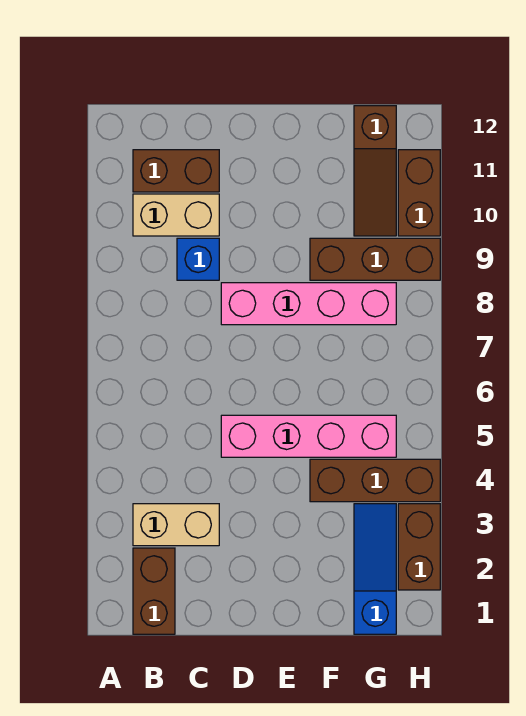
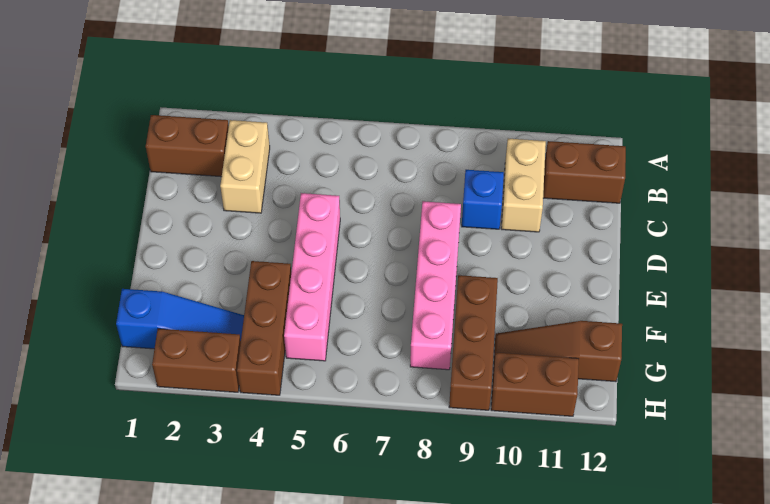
brown 1x2 brick [133,150,219,192] -> brown 1x2 brick turned to [543,141,626,203]

